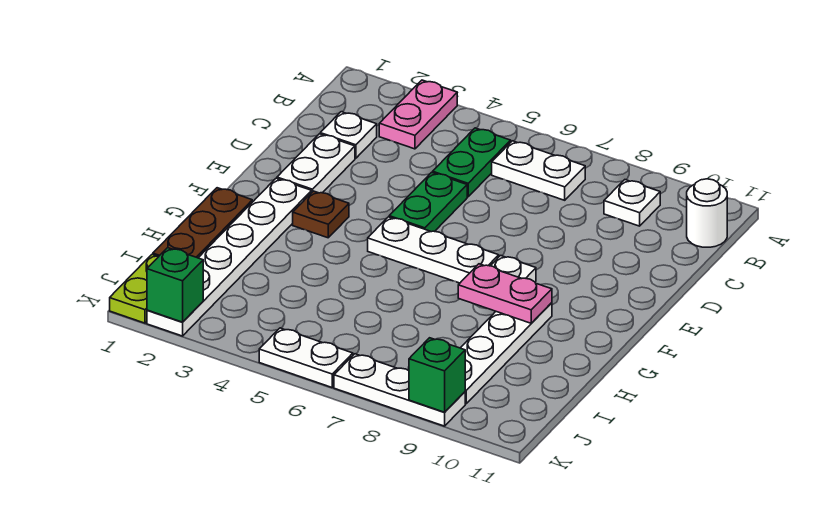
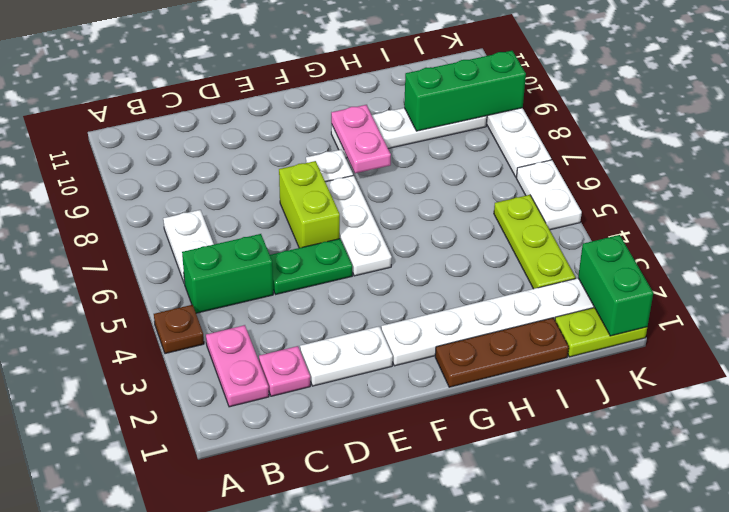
pink 1x2 plate [379,80,457,149] -> pink 1x2 plate turned to [206,325,269,407]
green 1x2 plate [433,128,511,197] -> green 1x2 brick [182,234,273,313]
white 1x1 plate [604,180,660,226] -> none
white 1x1 round brick [687,179,727,247] -> none
white 1x1 plate [320,112,377,158] -> pink 1x1 plate [259,346,310,396]
none -> lime 1x2 brick [279,161,340,248]
brown 1x1 plate [293,191,349,238] -> brown 1x1 plate moved to [154,305,204,354]
none -> lime 1x3 plate [494,195,575,289]
green 1x1 brick [147,248,203,322] -> green 1x2 brick [578,235,653,336]
green 1x1 brick [409,338,465,412] -> green 1x3 brick [404,51,526,131]

